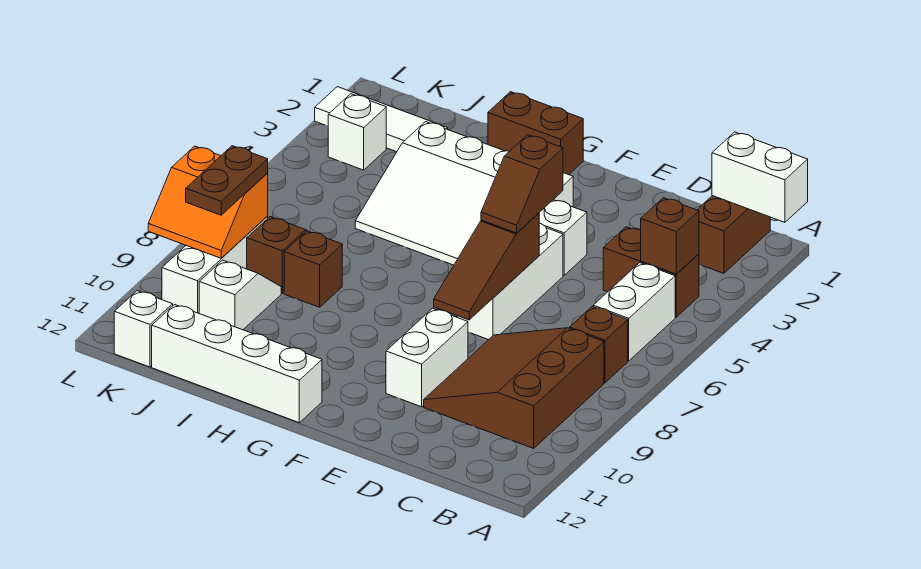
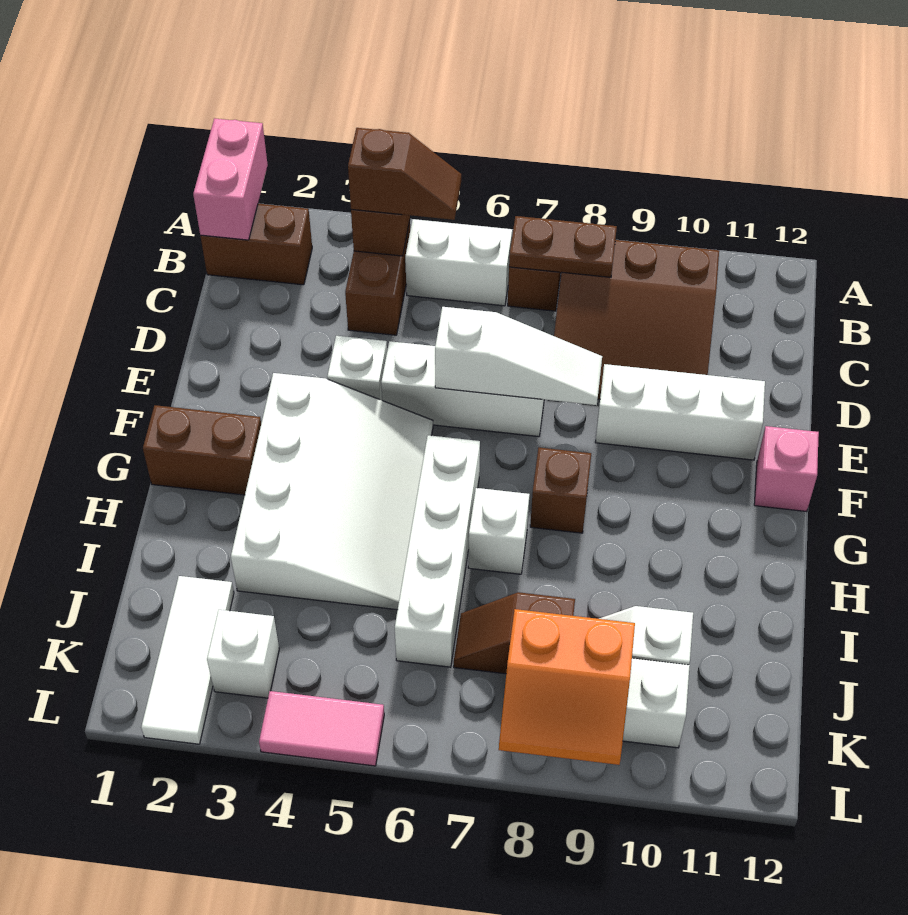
white 1x2 brick [712,132,808,222] -> pink 1x2 brick [193,118,268,240]
brown 1x2 slope [481,135,563,233] -> brown 1x2 slope moved to [348,128,461,220]
brown 1x3 slope [434,213,539,320] -> white 1x3 slope [435,307,602,405]
white 1x2 brick [386,308,468,407] -> white 1x3 brick [595,364,765,460]
none -> pink 1x1 brick [754,426,819,512]
brown 1x2 brick [488,92,583,175] -> brown 1x2 brick turned to [143,405,261,495]
white 1x4 brick [152,305,322,423] -> white 1x4 brick moved to [395,435,480,667]
brown 1x1 brick [284,231,342,307] -> brown 1x1 brick moved to [530,448,591,533]
orange 2x2 slope [148,146,268,258] -> orange 2x2 slope turned to [499,609,635,765]
brown 1x2 plate [186,146,268,215] -> brown 1x2 plate moved to [509,216,617,277]
white 1x1 brick [114,291,173,367] -> white 1x1 brick moved to [468,488,529,574]
none -> pink 1x2 tile [259,691,384,766]

